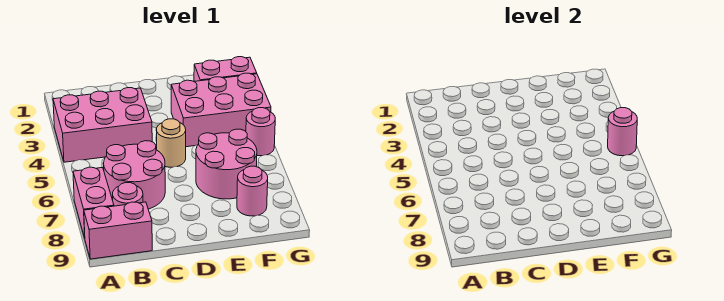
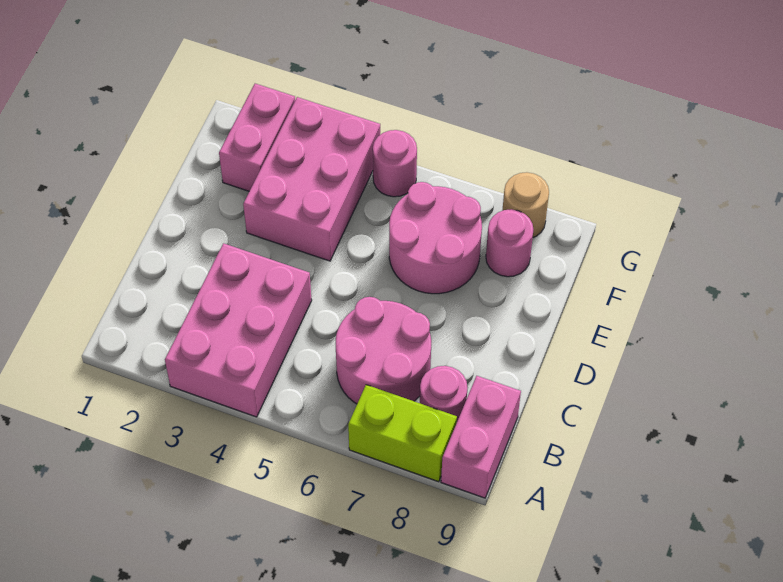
pink 1x2 brick [73,167,114,238] -> lime 1x2 brick [348,385,457,482]
tan 1x1 round brick [156,119,186,167] -> tan 1x1 round brick moved to [502,172,549,237]
pink 1x1 round brick [608,108,637,156] -> none

